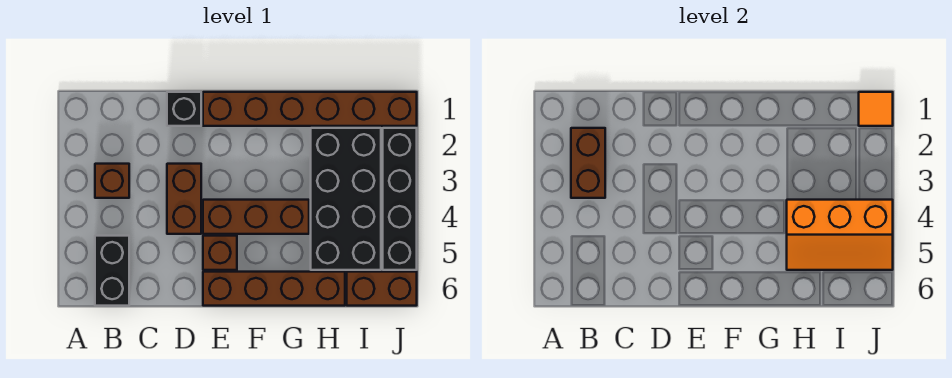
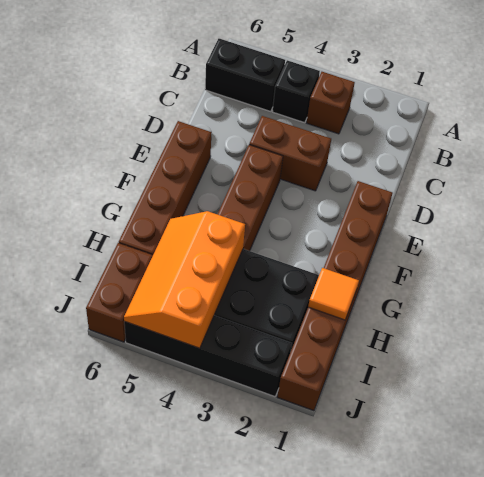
brown 1x2 brick [571,128,605,198] -> none
black 1x1 brick [167,92,201,126] -> black 1x1 brick moved to [272,60,320,123]
brown 1x1 brick [203,236,237,270] -> none
orange 1x1 tile [859,92,893,126] -> orange 1x1 tile moved to [308,268,359,320]

